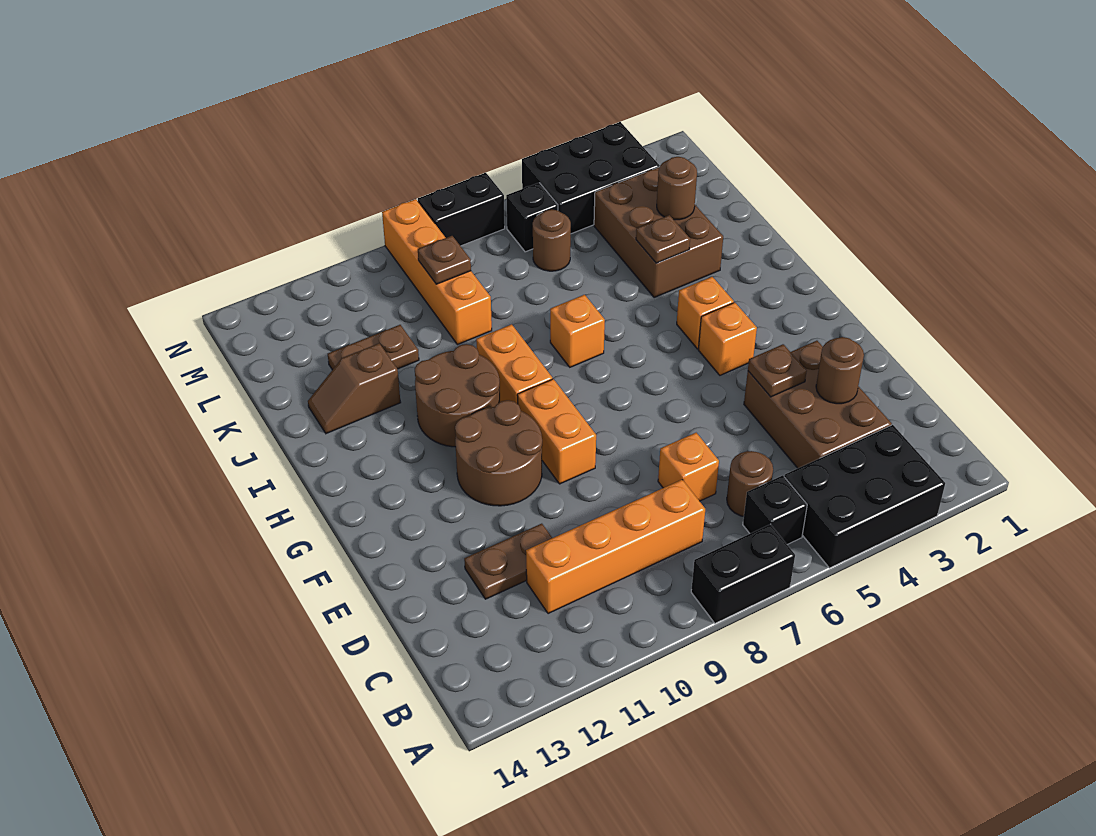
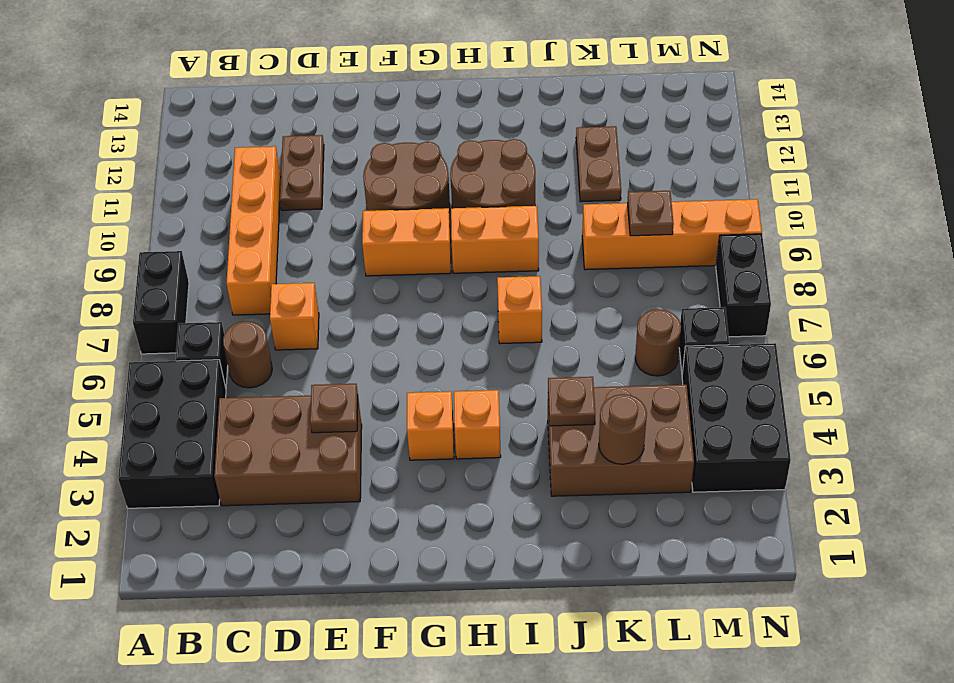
brown 1x1 round brick [816,337,864,404] -> none
brown 1x2 slope [308,343,401,434] -> none

